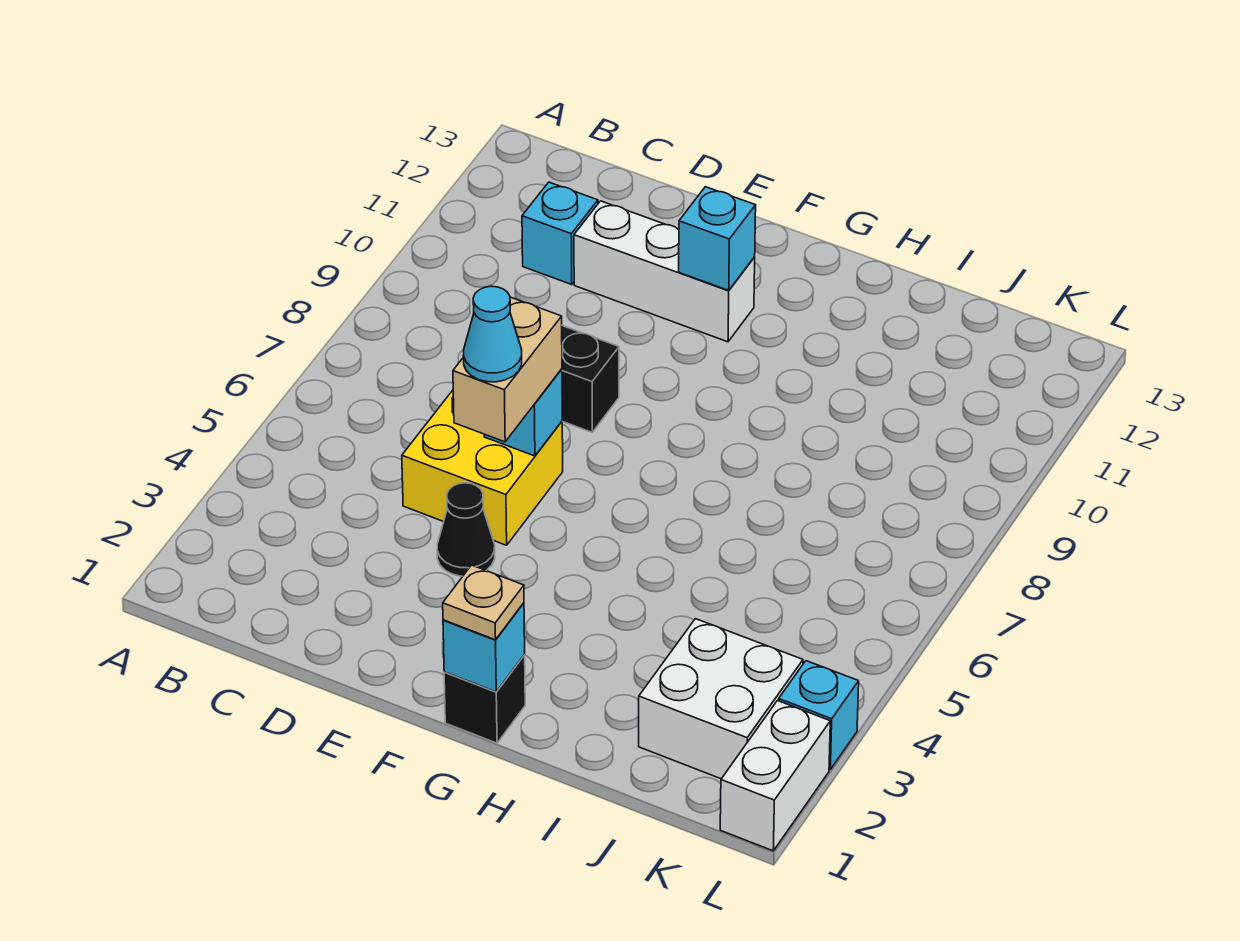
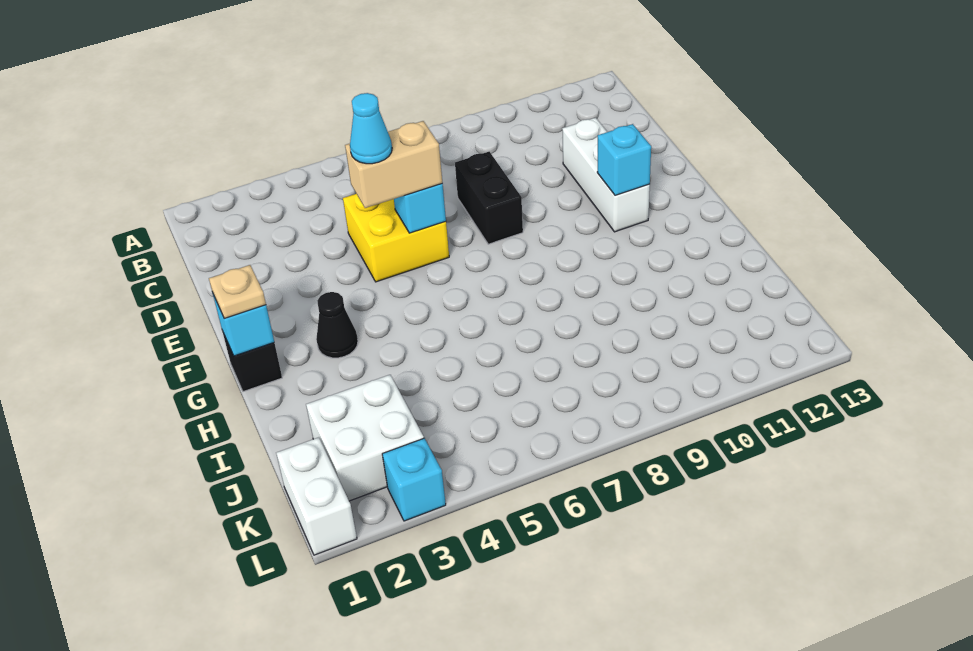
cyan 1x1 brick [522,182,598,284] -> none
black 1x1 cone [437,483,495,576] -> black 1x1 cone moved to [316,292,358,358]
white 1x2 brick [720,701,830,851] -> white 1x2 brick turned to [276,437,357,555]

